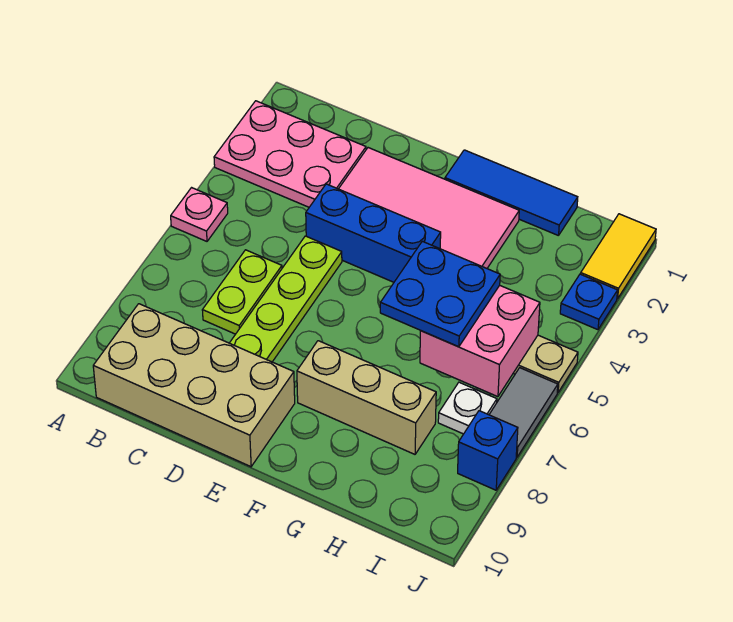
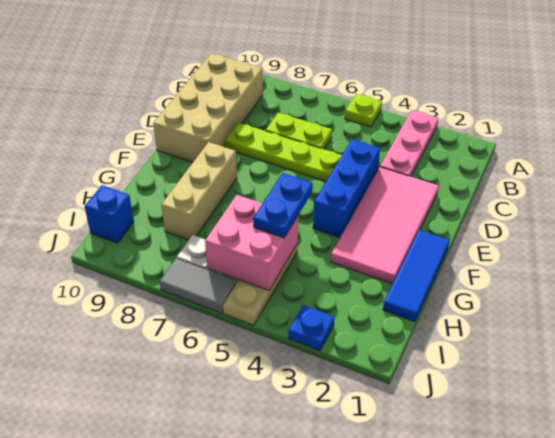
pink 2x3 plate [214,101,366,207] -> pink 1x3 plate [380,110,439,177]
pink 1x1 plate [171,188,228,241] -> lime 1x1 plate [345,94,382,127]
blue 2x2 plate [380,241,500,347] -> blue 1x2 plate [253,173,313,238]
yellow 1x2 tile [581,214,656,299] -> none
blue 1x1 brick [458,411,518,490] -> blue 1x1 brick moved to [85,185,134,243]

